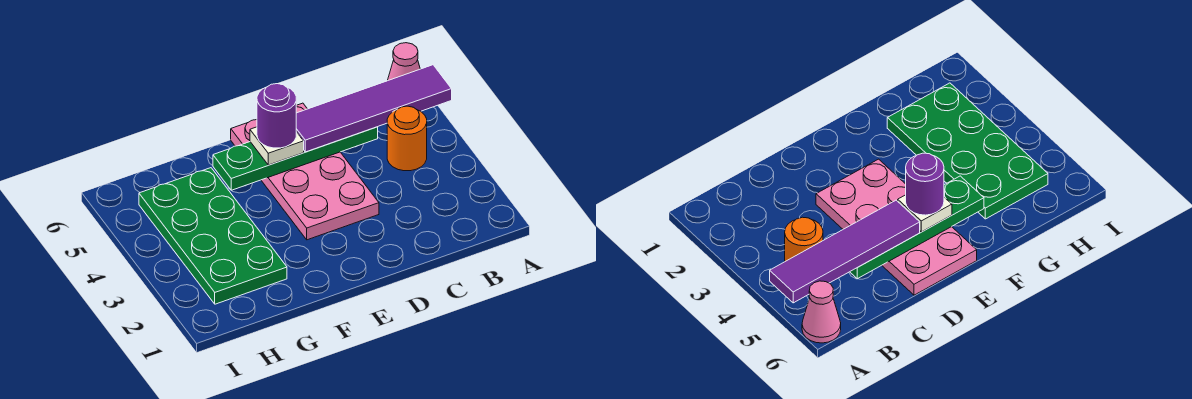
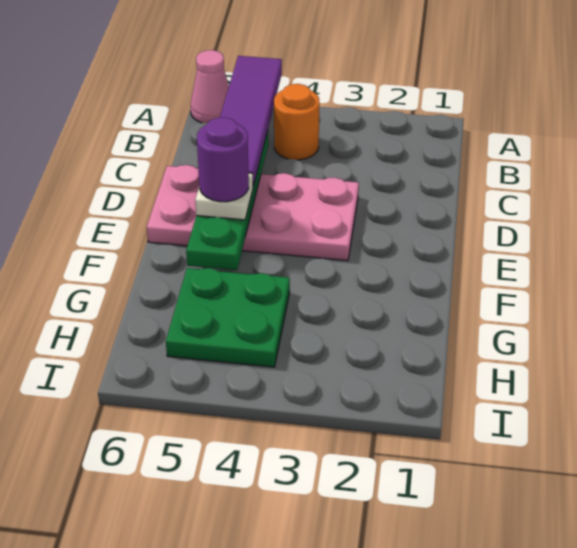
green 2x4 plate [139,168,287,304] -> green 2x2 plate [166,268,290,367]

